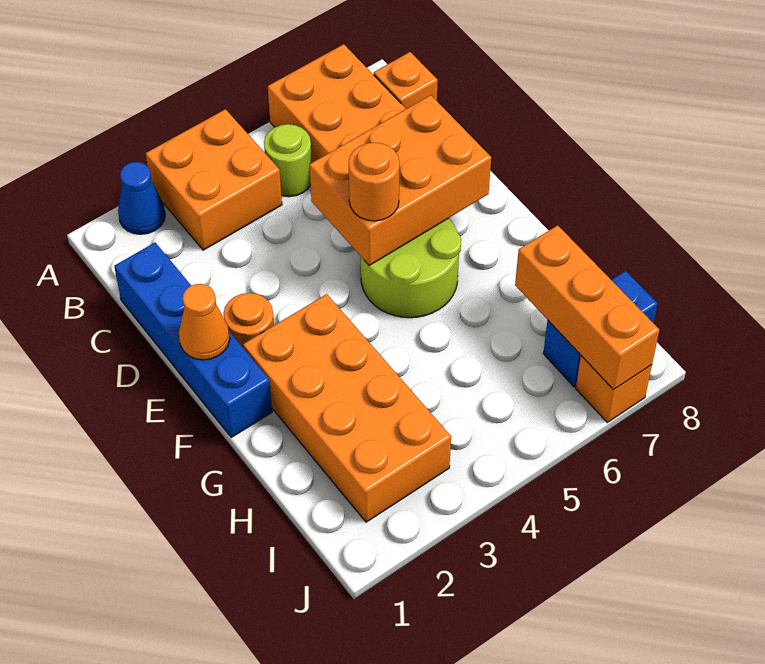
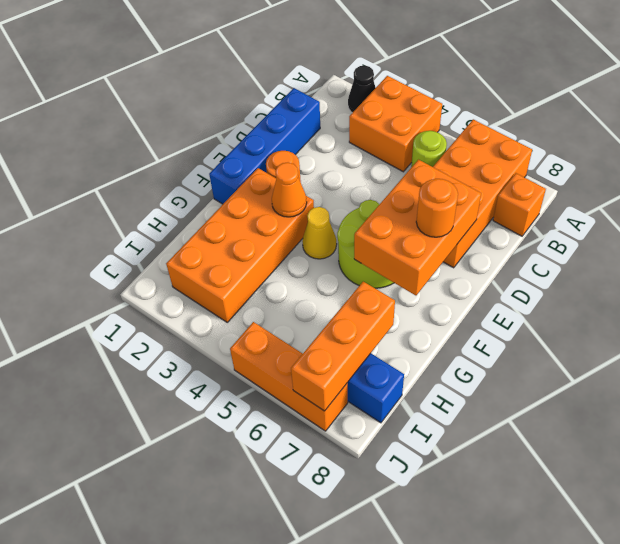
blue 1x1 cone [118,162,165,234] -> black 1x1 cone [348,66,375,113]
orange 2x3 brick [310,95,491,265] -> orange 2x3 brick turned to [354,160,481,295]
orange 1x1 cone [179,284,230,360] -> orange 1x1 cone moved to [272,163,307,217]
orange 1x1 round brick [349,143,400,221] -> orange 1x1 round brick moved to [416,179,458,237]
none -> yellow 1x1 cone [302,207,337,259]
orange 1x1 brick [576,356,652,422] -> orange 1x3 brick [230,322,348,431]

